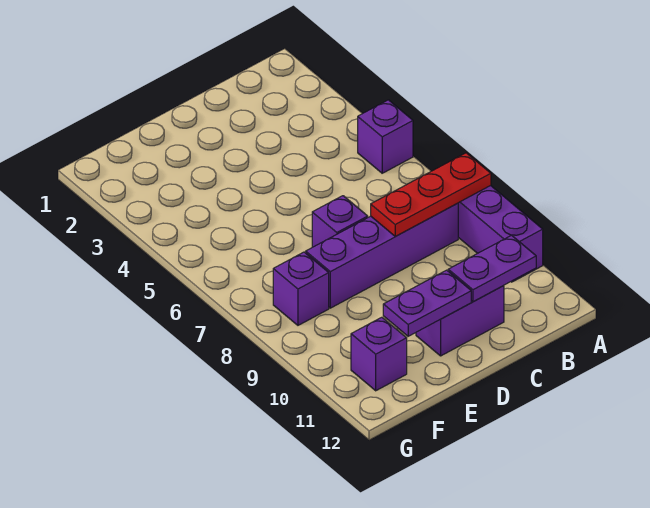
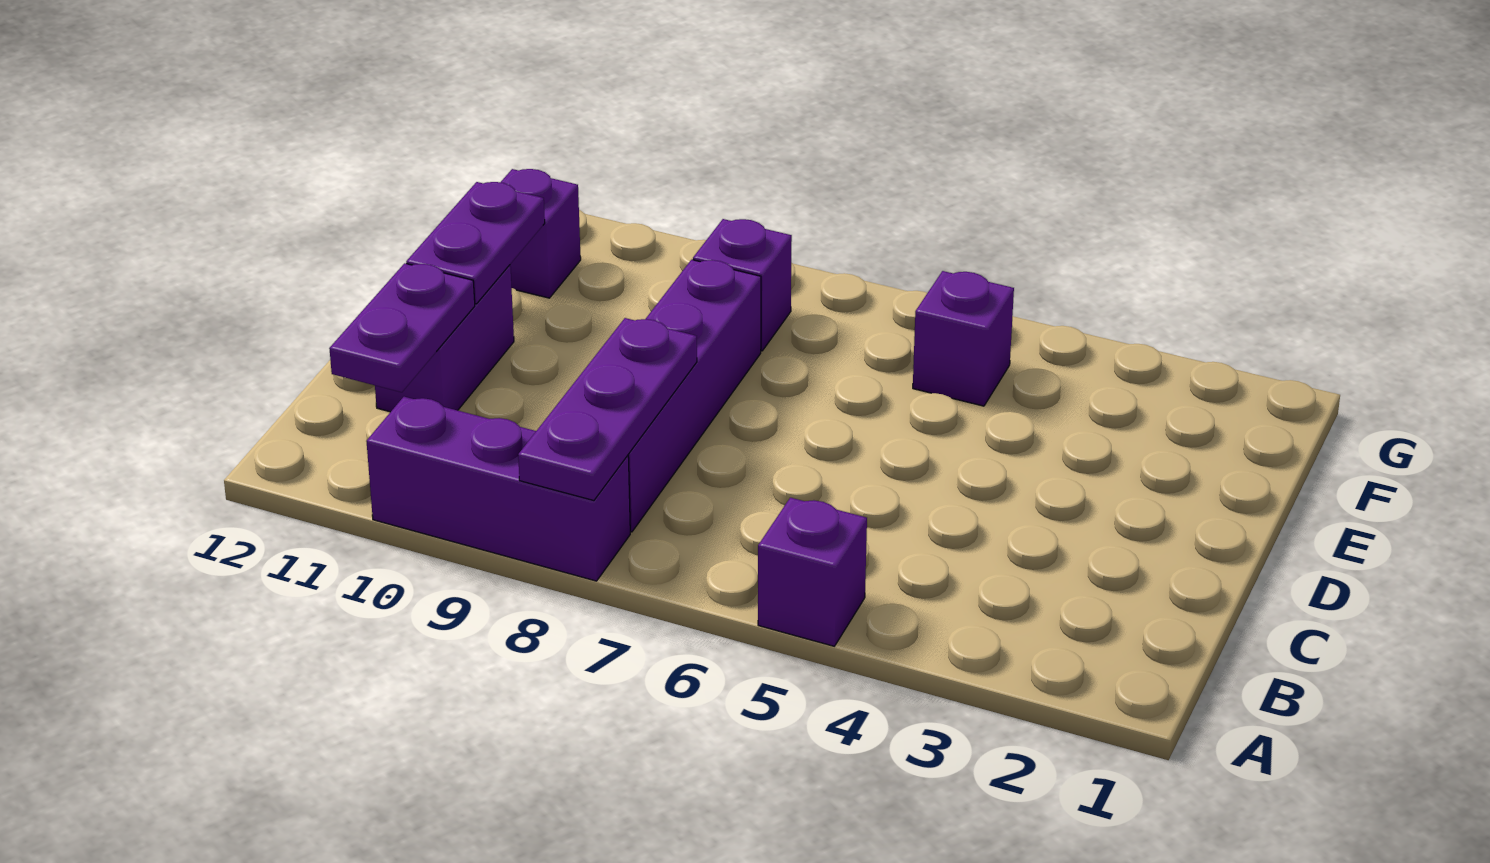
red 1x3 plate [371,153,491,236] -> purple 1x3 plate [518,318,697,501]
purple 1x1 brick [312,196,368,247] -> purple 1x1 brick moved to [913,271,1014,406]

